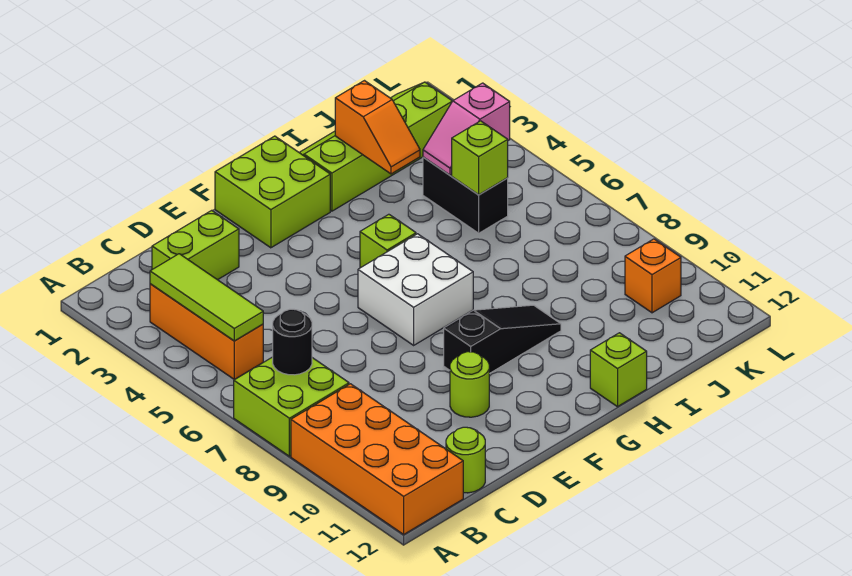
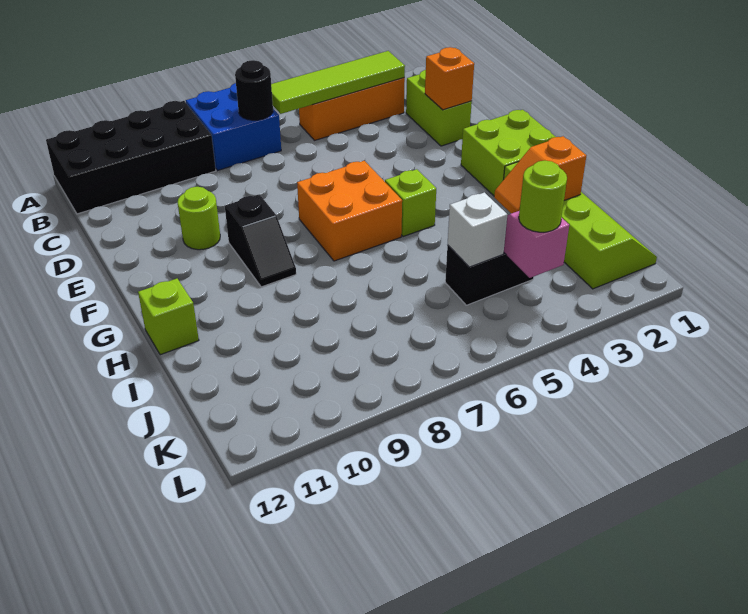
lime 2x2 brick [234,357,349,456] -> blue 2x2 brick [186,83,281,171]
orange 2x4 brick [291,384,463,534] -> black 2x4 brick [46,101,216,214]
lime 1x3 tile [150,254,263,341] -> lime 1x4 tile [271,51,405,114]
lime 1x1 round brick [446,427,485,493] -> lime 1x1 round brick moved to [519,161,567,232]
white 2x2 brick [358,234,473,345] -> orange 2x2 brick [297,161,402,261]
black 1x3 slope [444,305,561,374] -> black 1x2 slope [225,194,296,287]
lime 1x1 brick [452,121,508,195] -> white 1x1 brick [448,192,507,267]
orange 1x1 brick [625,239,681,313] -> orange 1x1 brick moved to [425,47,474,110]

